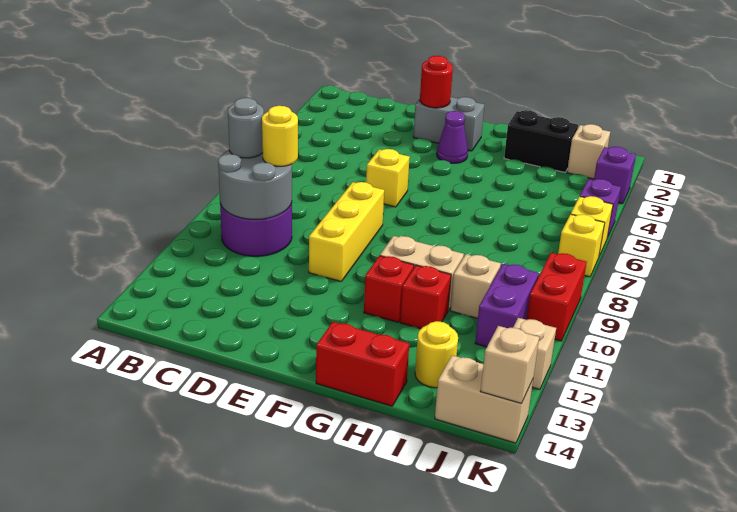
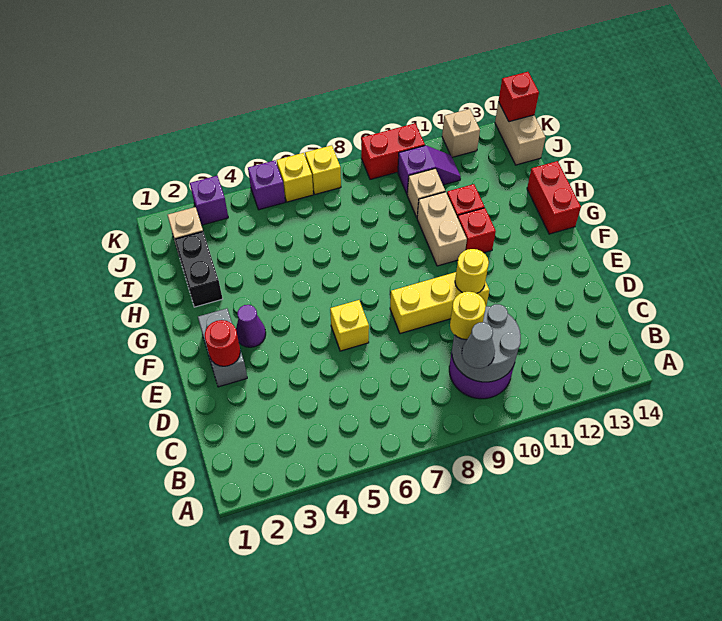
grey 1x1 round brick [228,98,264,158] -> grey 1x1 cone [462,322,495,368]
yellow 1x1 round brick [415,321,458,388] -> yellow 1x1 round brick moved to [455,249,489,293]
purple 1x2 brick [475,264,539,347] -> purple 1x2 slope [398,145,461,195]
tan 1x1 brick [480,326,539,403] -> red 1x1 brick [499,72,539,122]

